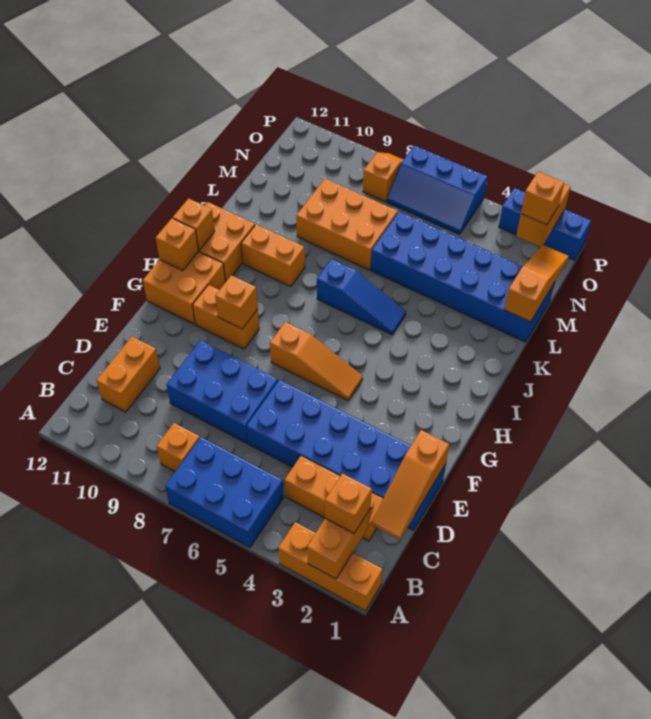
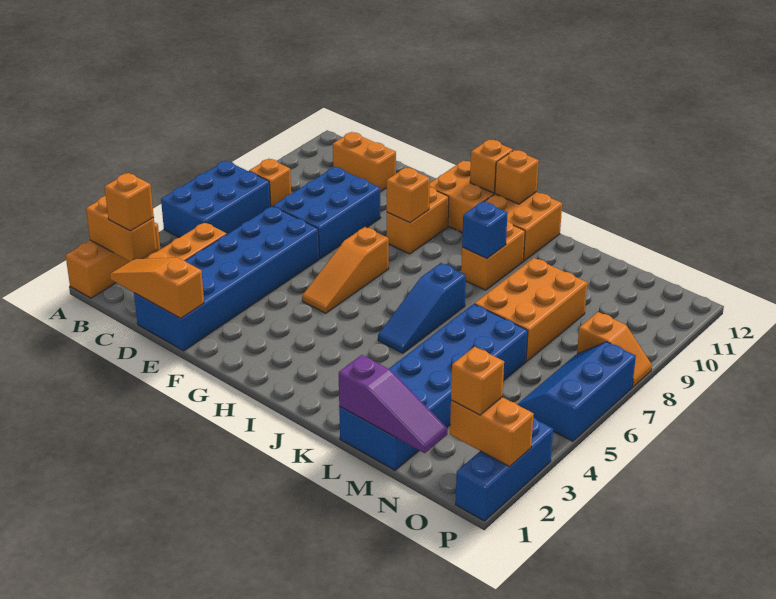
none -> blue 1x1 brick [462,201,508,259]
orange 1x3 slope [505,245,569,322] -> purple 1x3 slope [339,355,448,453]

